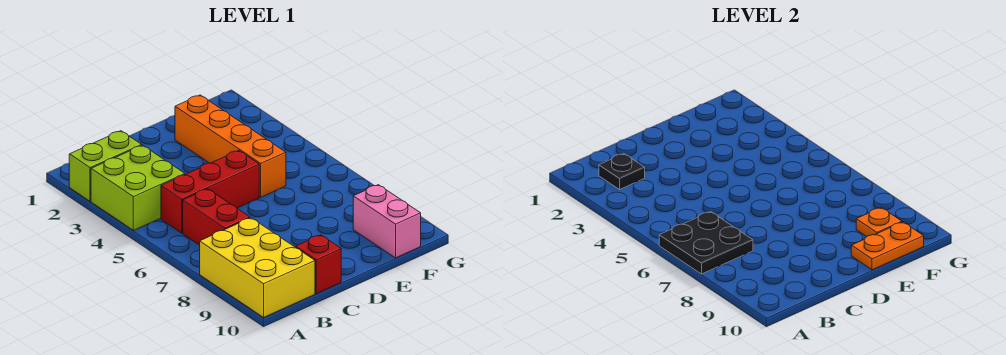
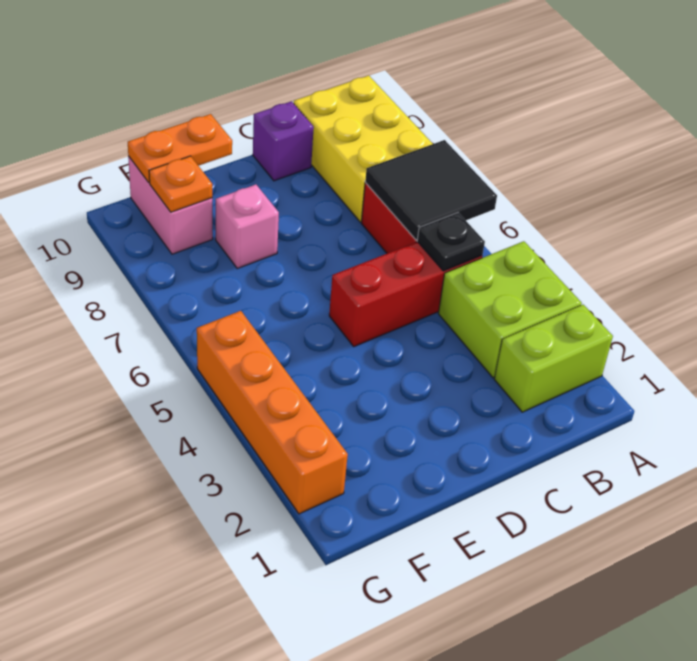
black 2x2 plate [659,212,753,274] -> black 2x2 tile [365,140,497,240]
black 1x1 plate [599,154,645,189] -> black 1x1 plate moved to [417,213,485,271]
red 1x1 brick [296,235,341,294] -> purple 1x1 brick [253,101,314,181]
orange 1x4 brick [175,95,286,197] -> orange 1x4 brick moved to [197,311,348,514]
none -> pink 1x1 brick [216,185,279,269]

